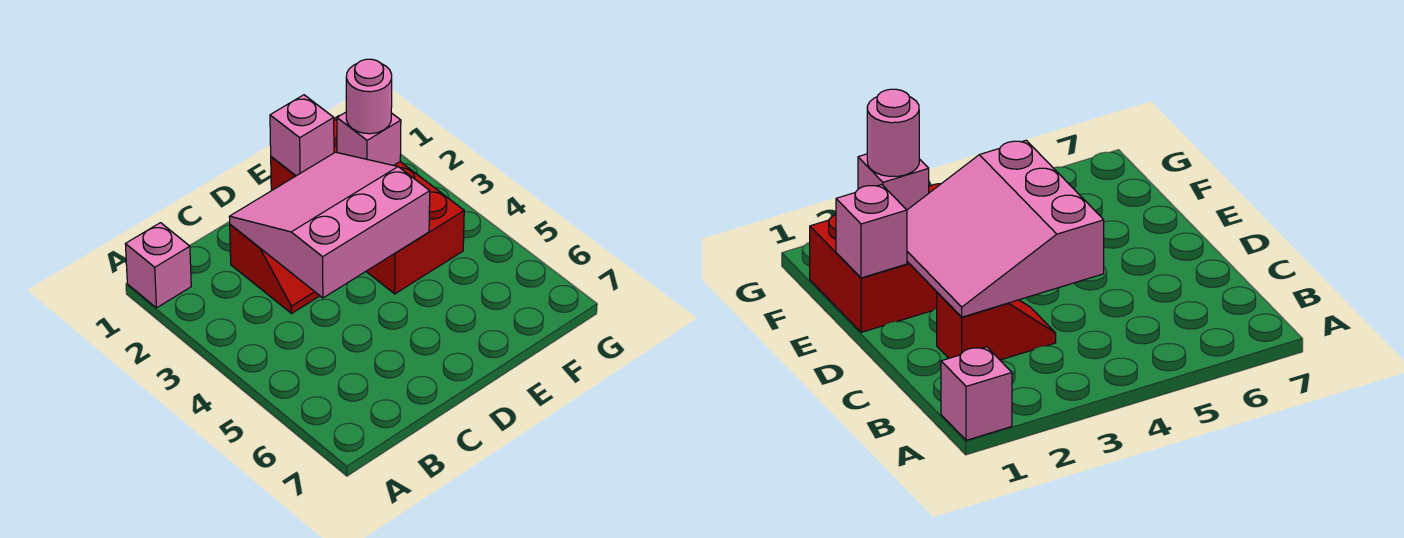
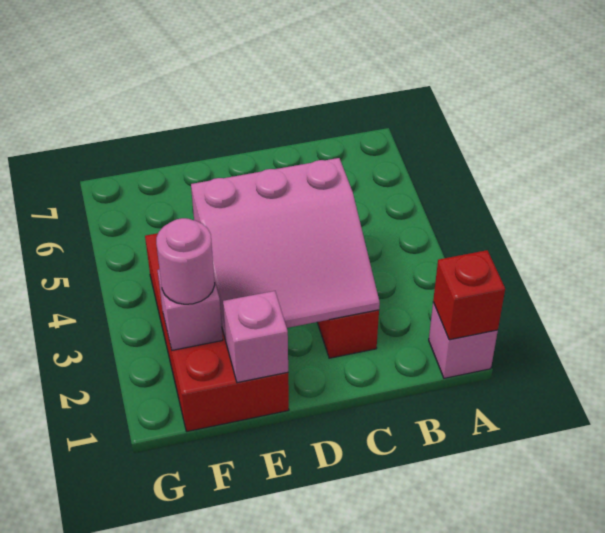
none -> red 1x1 brick [433,250,505,340]

